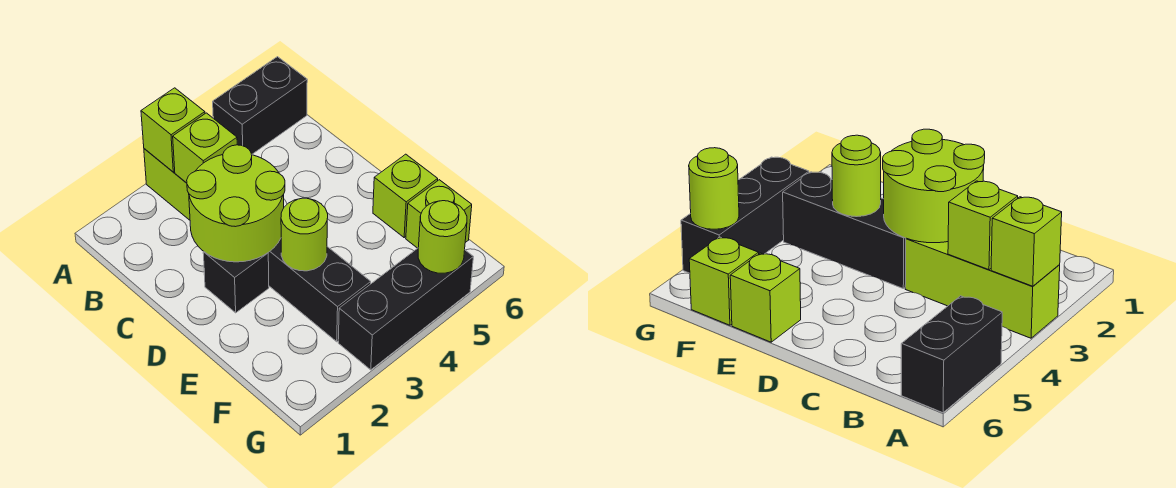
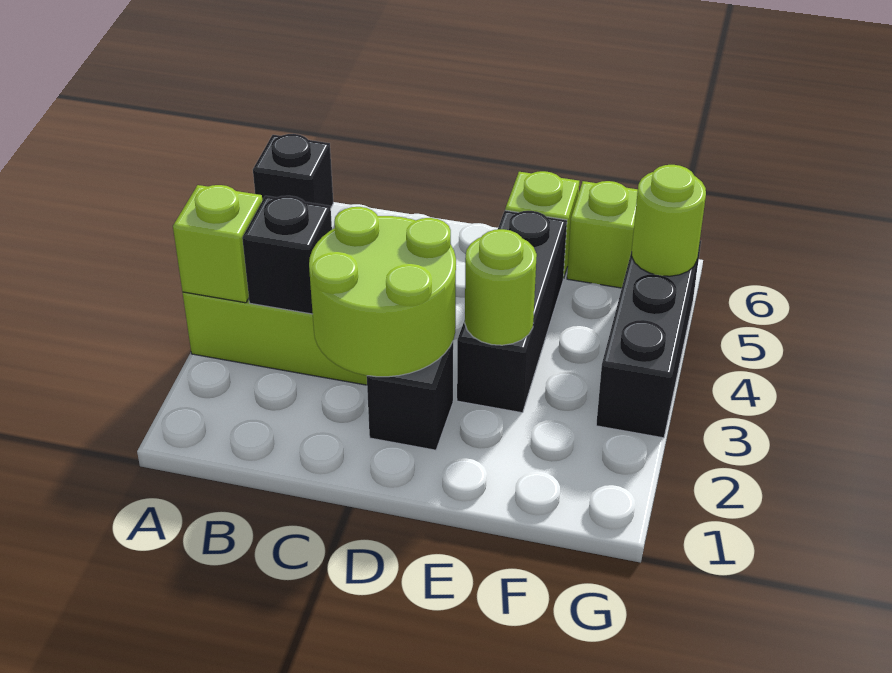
black 1x2 brick [213,57,307,155] -> black 1x1 brick [253,134,333,207]
lime 1x1 brick [173,113,237,183] -> black 1x1 brick [242,196,332,314]
black 1x3 brick [268,239,371,342] -> black 1x3 brick turned to [457,210,567,413]

